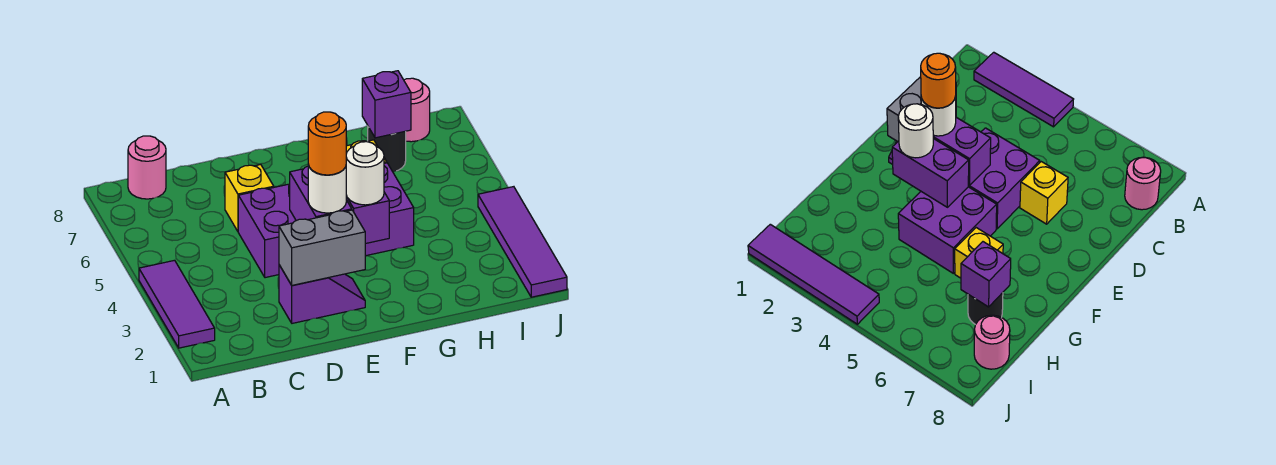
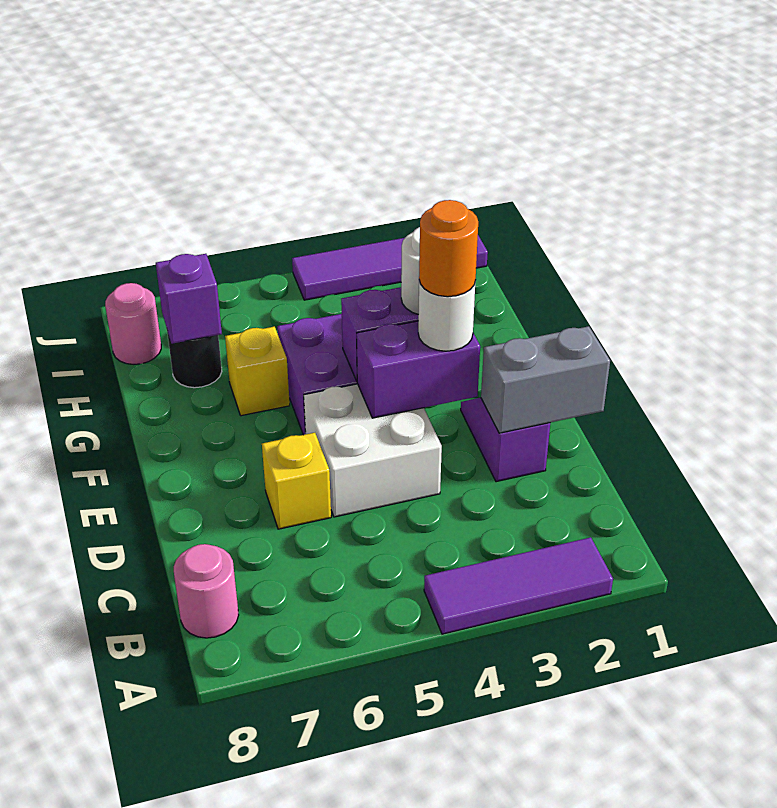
grey 1x2 brick [279,210,365,285] -> grey 1x2 brick turned to [481,326,610,433]
purple 2x2 brick [238,184,296,278] -> white 2x2 brick [304,384,442,517]

